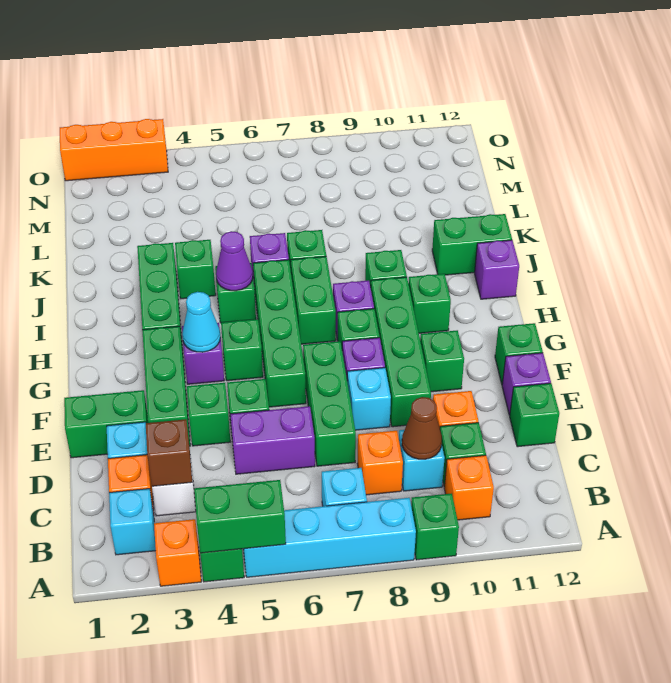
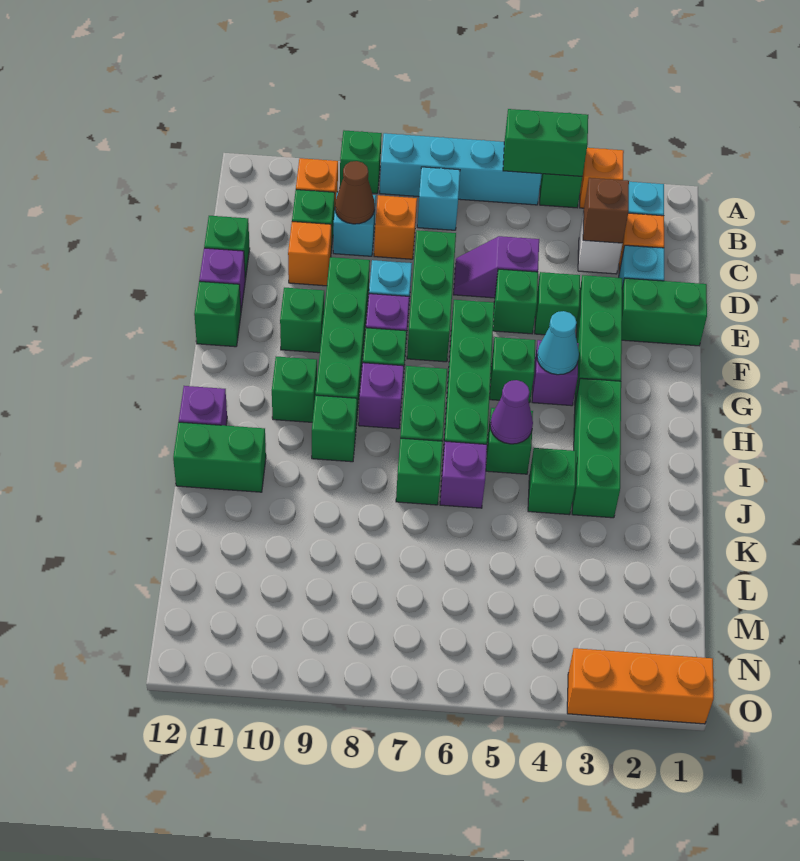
purple 1x2 brick [230,406,315,474] -> purple 1x2 slope [453,236,539,298]

